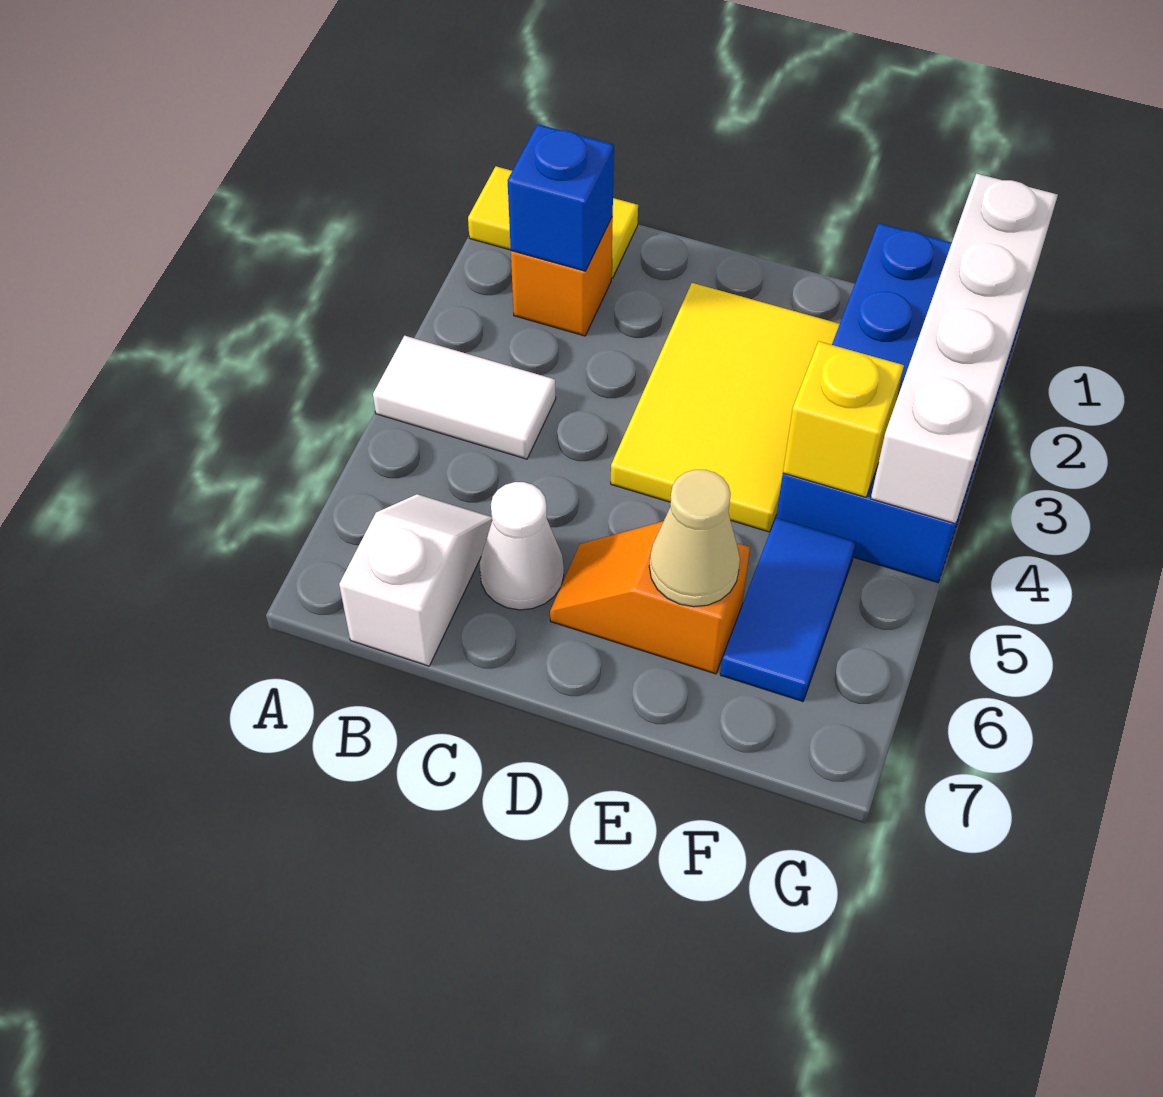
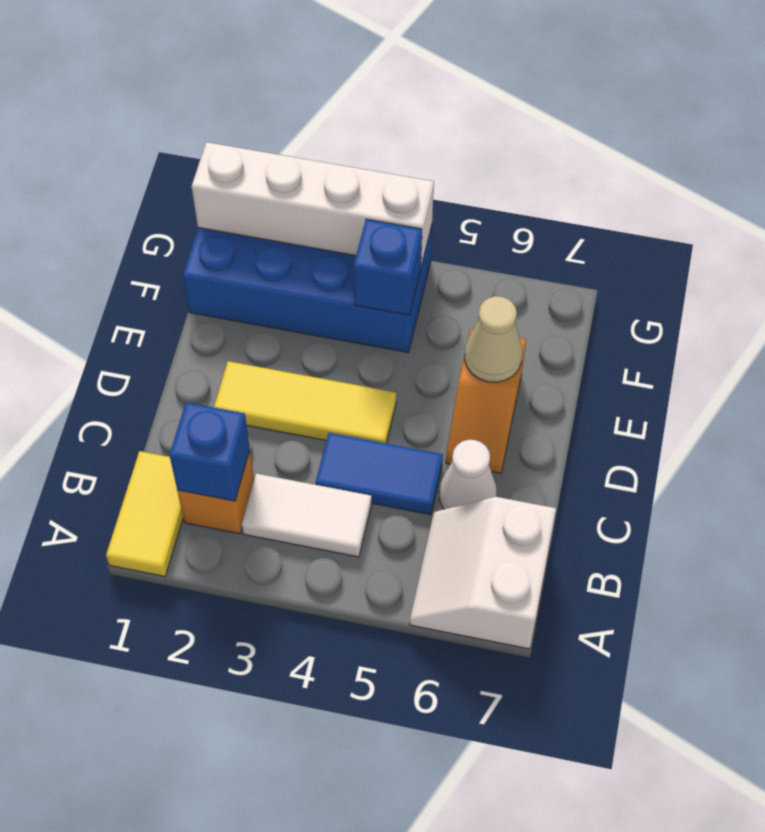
white 1x2 tile [373,336,556,459] -> white 1x2 tile turned to [242,473,372,557]
white 1x2 slope [339,494,492,666] -> white 2x2 slope [410,497,556,649]
yellow 2x3 tile [611,283,840,532] -> yellow 1x3 tile [214,361,396,443]
yellow 1x1 brick [783,341,904,497] -> blue 1x1 brick [353,219,422,315]
blue 1x2 tile [720,518,856,701] -> blue 1x2 tile moved to [316,433,443,515]

